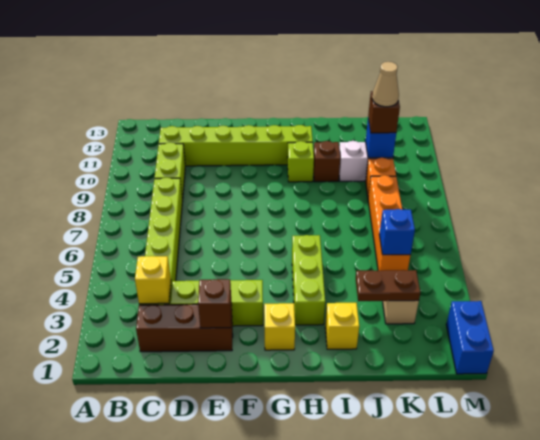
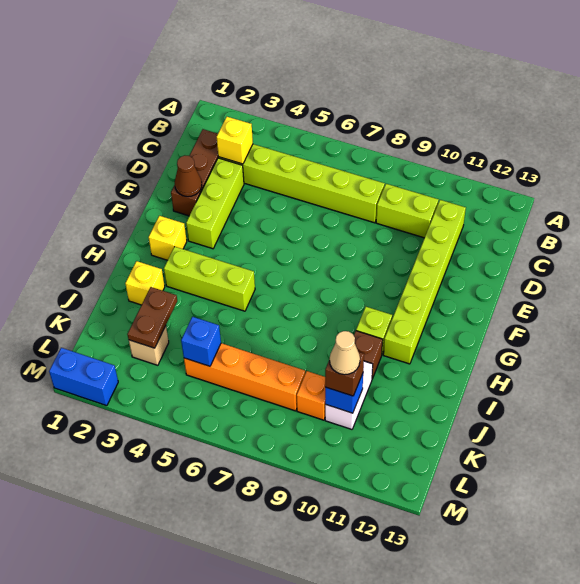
brown 1x1 brick [198,279,232,328] -> brown 1x1 cone [175,155,202,197]

